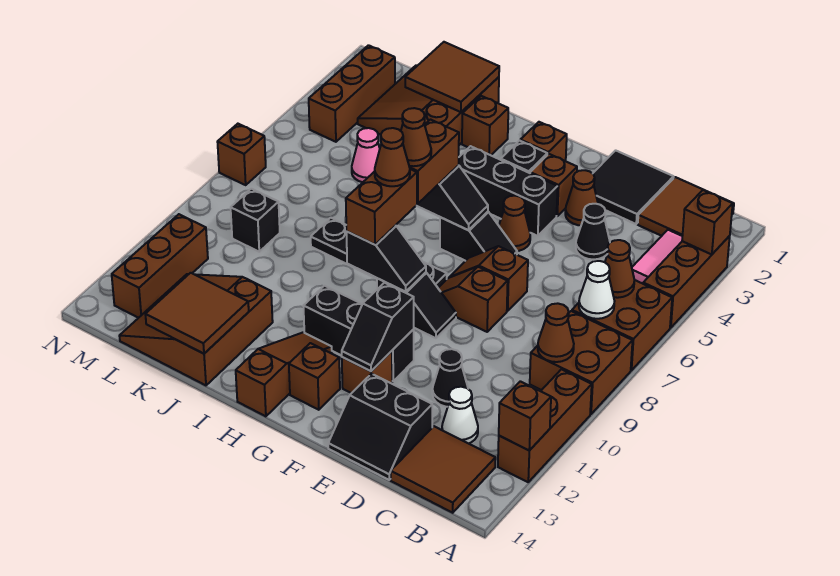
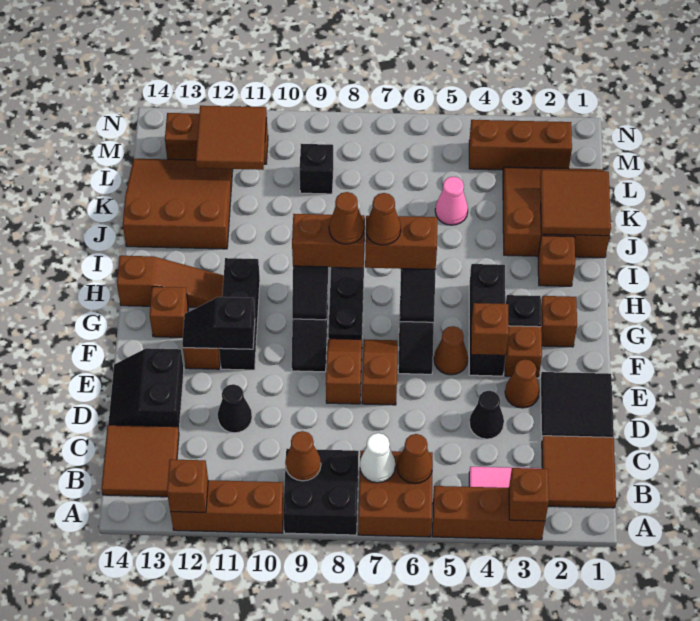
brown 2x2 brick [530,311,633,414] -> black 2x2 brick [283,449,359,535]
white 1x1 cone [442,387,478,444] -> none
brown 2x2 tile [145,273,249,354] -> brown 2x2 tile moved to [196,106,267,170]
brown 1x1 brick [218,124,266,185] -> brown 1x1 brick moved to [471,303,509,356]

